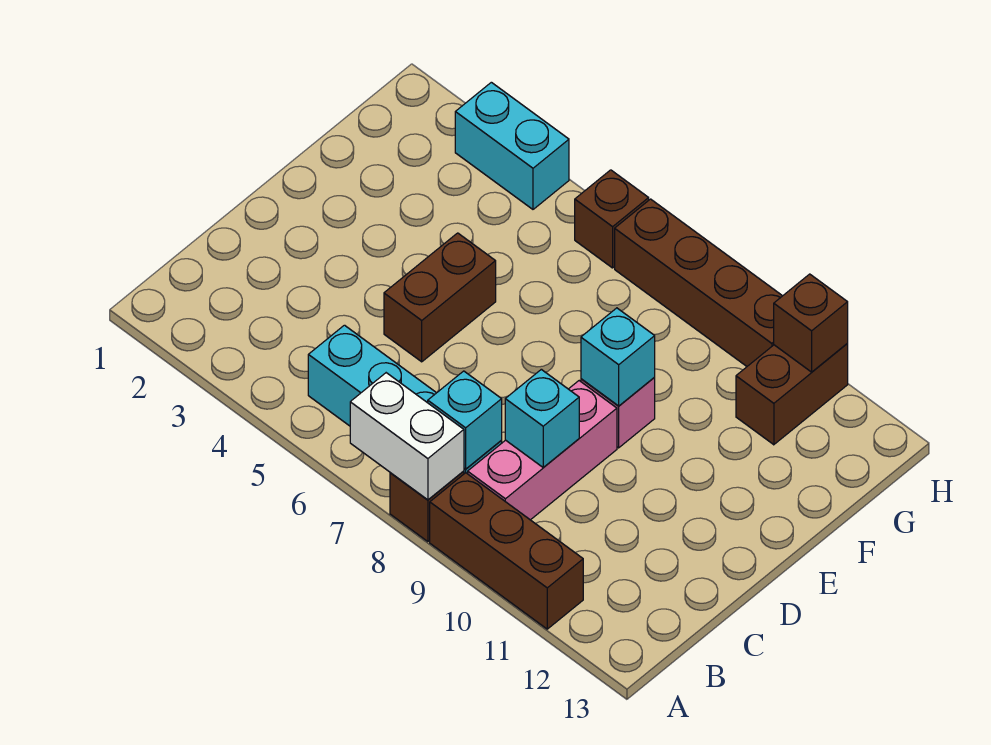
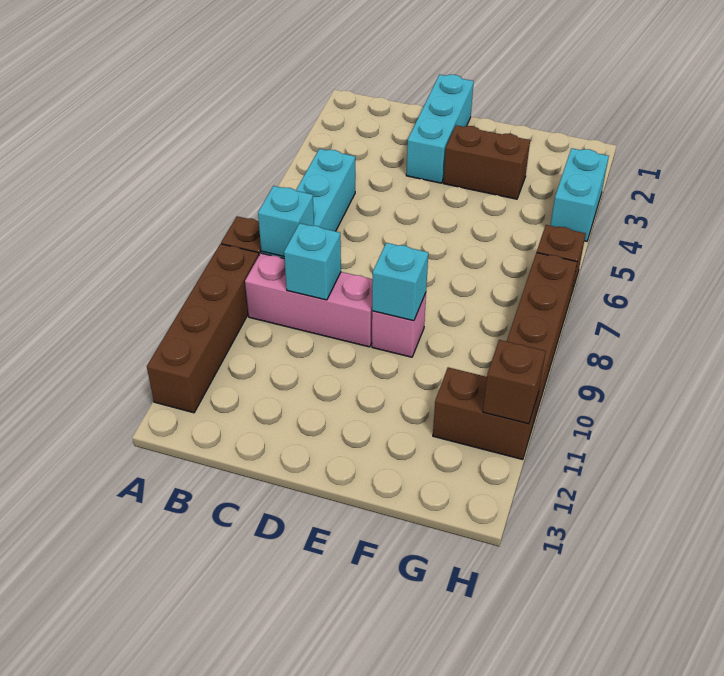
white 1x2 brick [350,373,464,500] -> none
brown 1x3 brick [430,473,583,629] -> brown 1x4 brick [147,244,259,413]
none -> cyan 1x3 brick [406,75,474,183]
brown 1x2 brick [384,233,496,362] -> brown 1x2 brick moved to [443,125,530,199]

